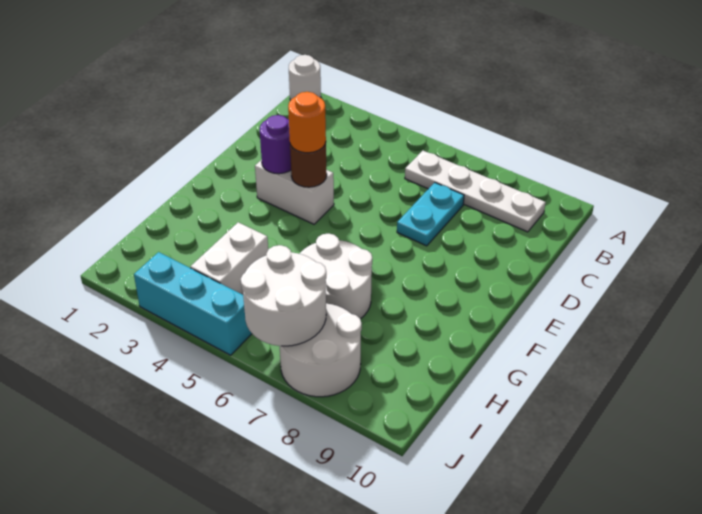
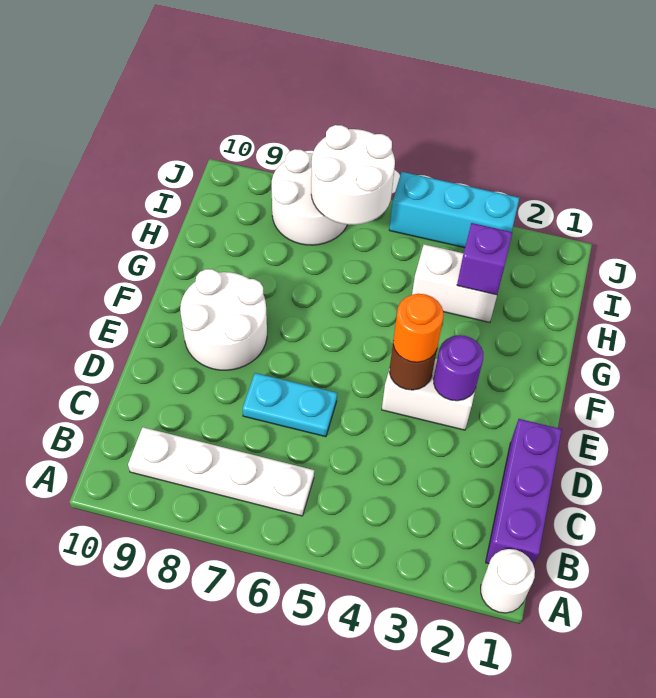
none -> purple 1x3 brick [486,419,562,565]
cyan 1x2 plate [397,183,464,246] -> cyan 1x2 plate turned to [243,373,337,437]
white 2x2 round brick [300,234,372,319] -> white 2x2 round brick moved to [180,269,267,370]
none -> purple 1x1 brick [457,223,512,295]
white 1x2 brick [191,222,268,295] -> white 1x2 brick turned to [412,244,497,322]

